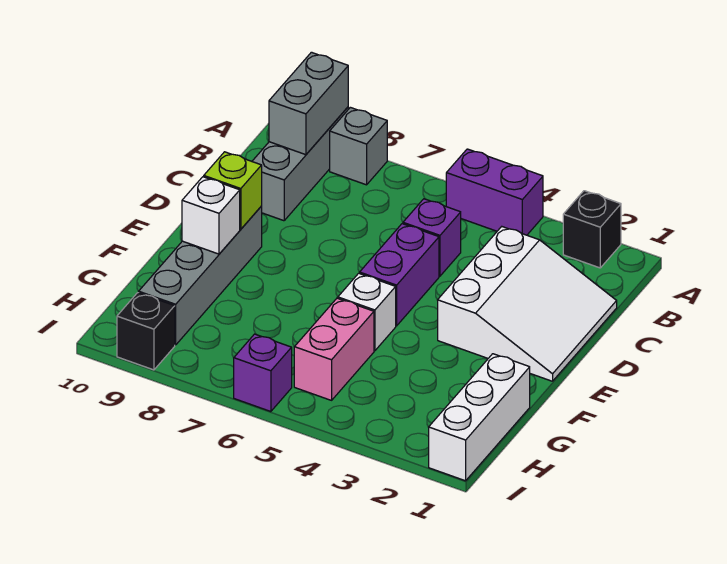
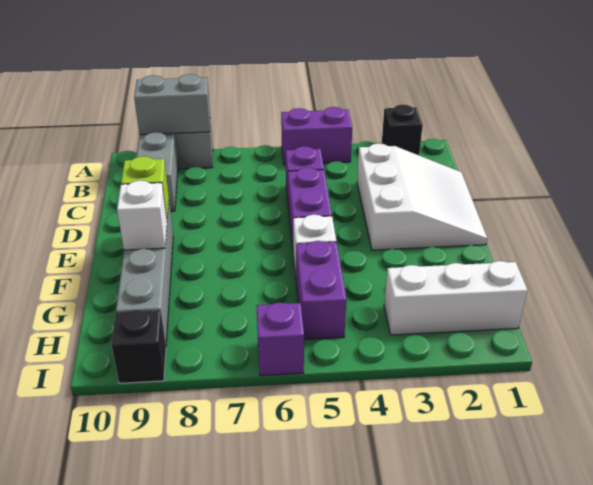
grey 1x2 brick [269,52,348,155] -> grey 1x2 brick turned to [134,74,210,135]
white 1x3 brick [429,354,530,481] -> white 1x3 brick turned to [384,261,528,335]
pink 1x2 brick [294,298,374,400] -> purple 1x2 brick [296,241,346,340]

